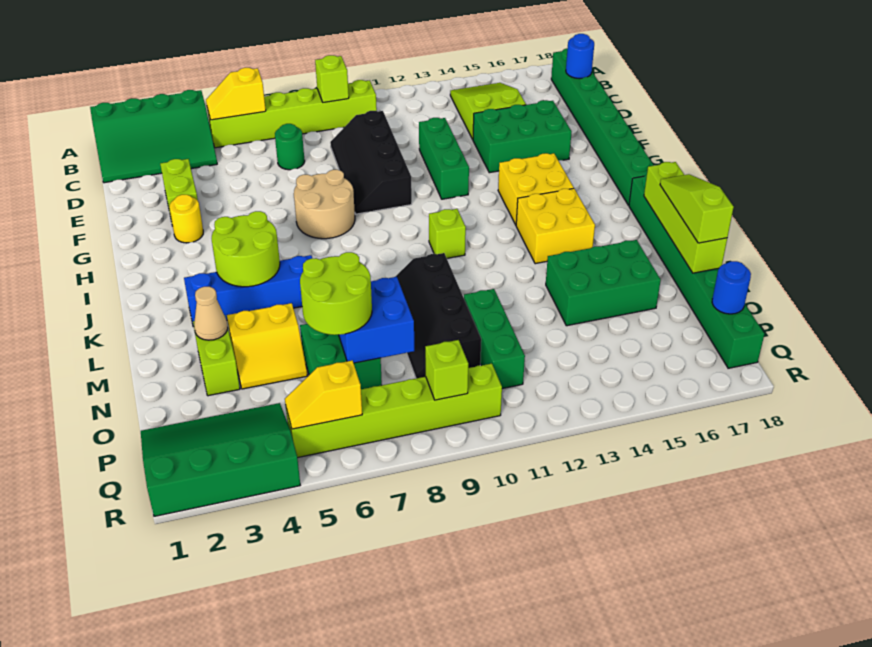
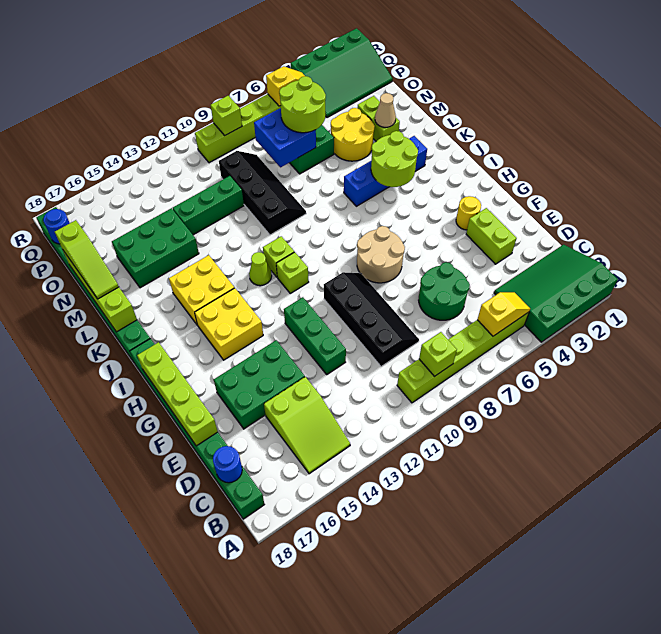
green 1x1 round brick [275,124,305,170] -> green 2x2 round brick [419,262,470,320]
none -> lime 1x4 brick [137,342,218,446]
none -> lime 1x1 brick [276,252,309,293]
none -> lime 1x1 cone [249,252,272,286]
yellow 2x2 slope [227,303,307,389] -> yellow 2x2 round brick [331,108,375,161]
green 1x3 brick [464,289,525,389] -> green 1x3 brick turned to [173,176,244,235]

